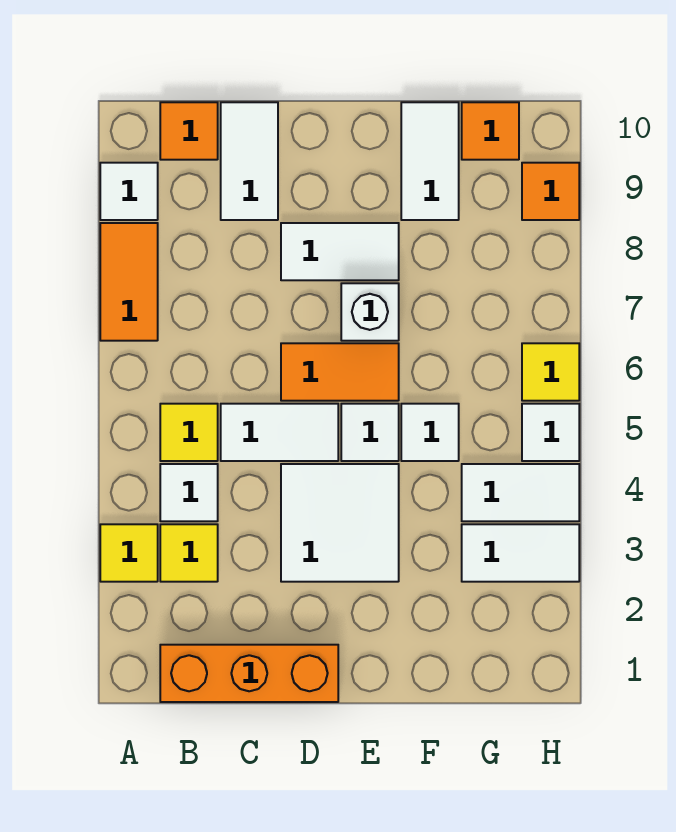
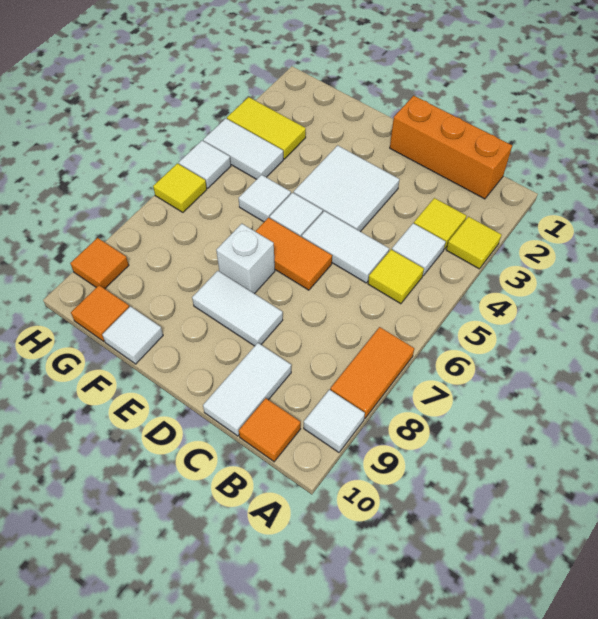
white 1x2 tile [401,102,459,220] -> white 1x1 tile [102,306,163,364]
white 1x2 tile [462,524,579,582] -> yellow 1x2 tile [227,97,306,159]

